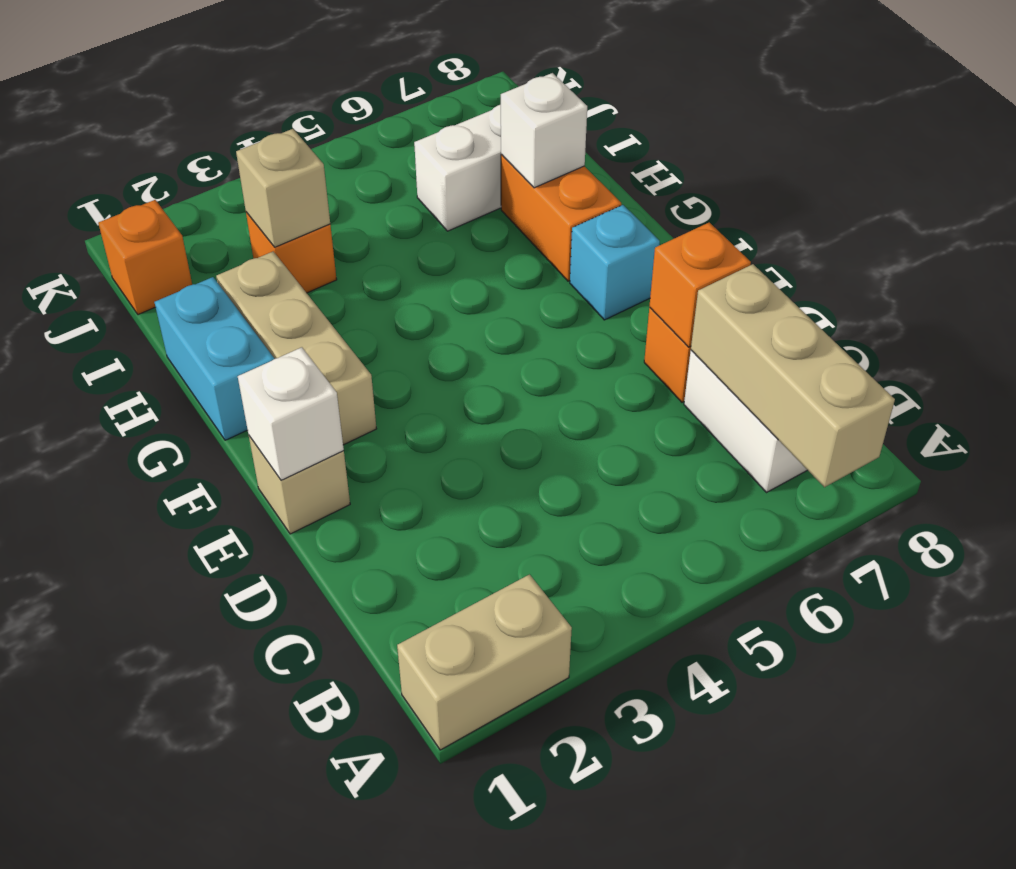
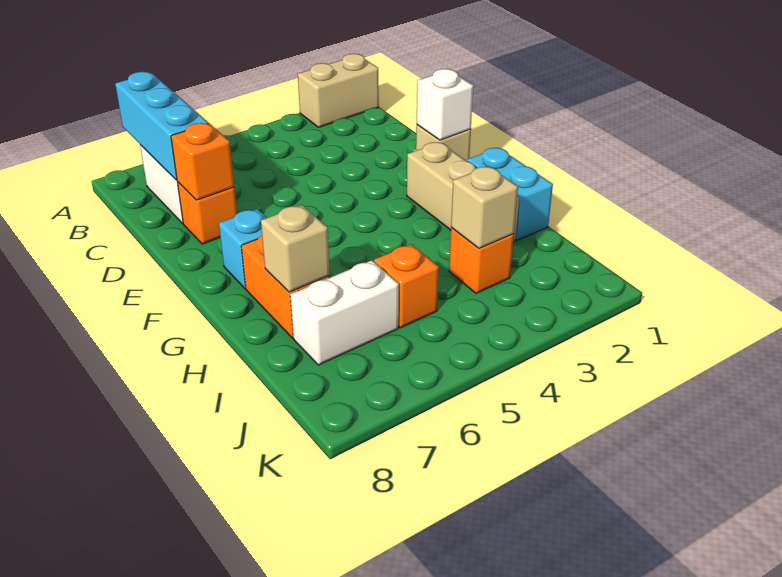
tan 1x3 brick [691,264,895,487] -> cyan 1x3 brick [115,72,209,180]
white 1x1 brick [501,73,587,188] -> tan 1x1 brick [261,205,330,292]
orange 1x1 brick [98,200,192,315] -> orange 1x1 brick moved to [374,244,439,328]

